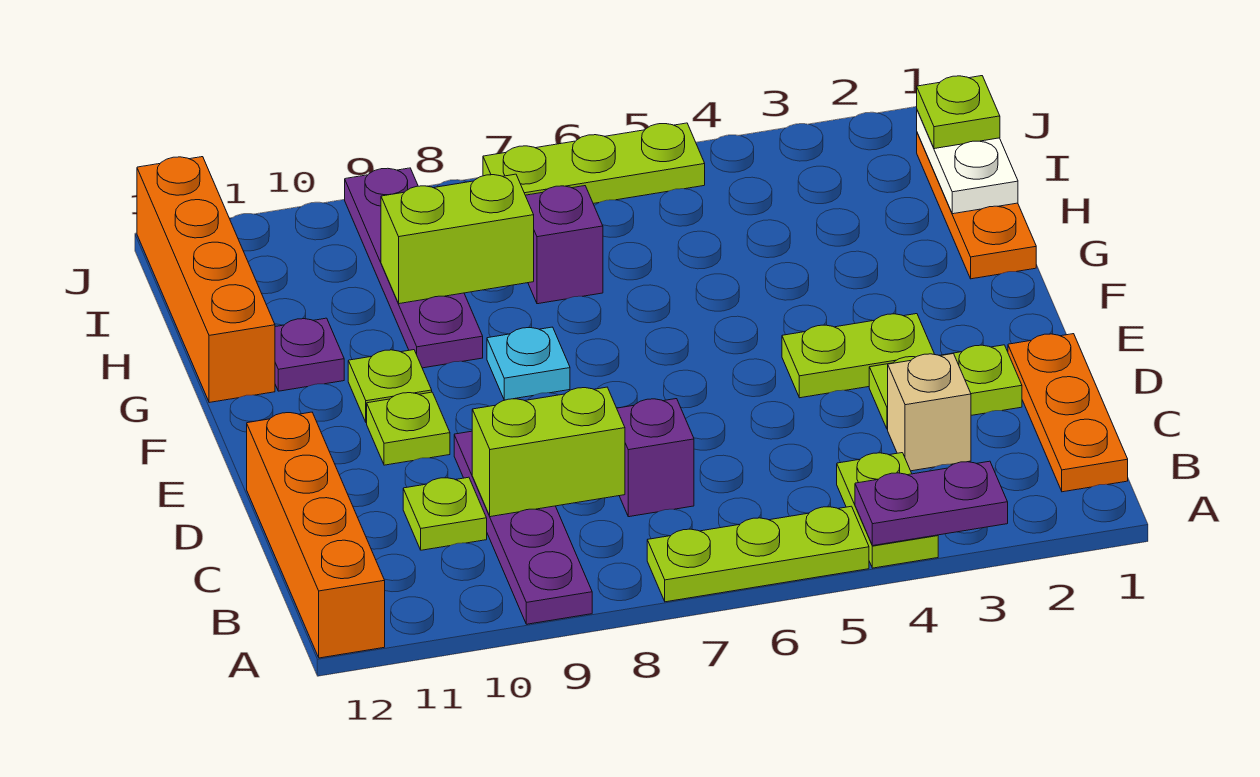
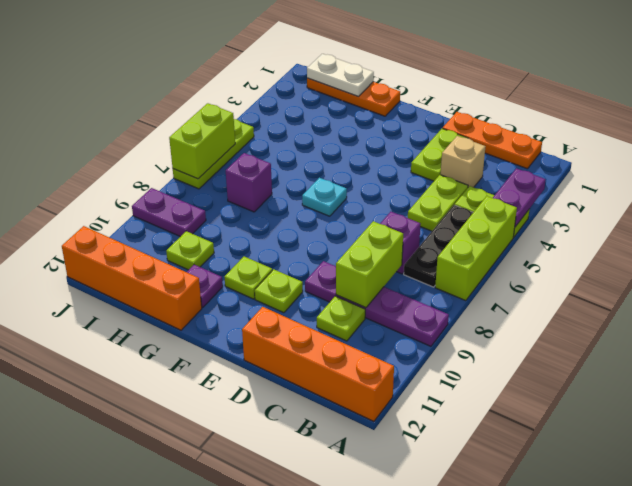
lime 1x3 plate [647,506,869,602] -> lime 1x3 brick [435,196,517,301]
none -> black 1x3 plate [404,205,473,287]
lime 1x2 plate [782,314,934,398] -> lime 1x2 plate moved to [408,175,468,231]
cyan 1x1 plate [487,327,570,400] -> cyan 1x1 plate moved to [302,178,347,216]
purple 1x4 plate [345,168,483,368] -> purple 1x2 plate [132,188,206,237]
lime 1x2 brick [381,174,534,304] -> lime 1x2 brick moved to [169,103,235,179]
lime 1x1 plate [917,76,1000,149] -> lime 1x1 plate moved to [166,231,214,270]

